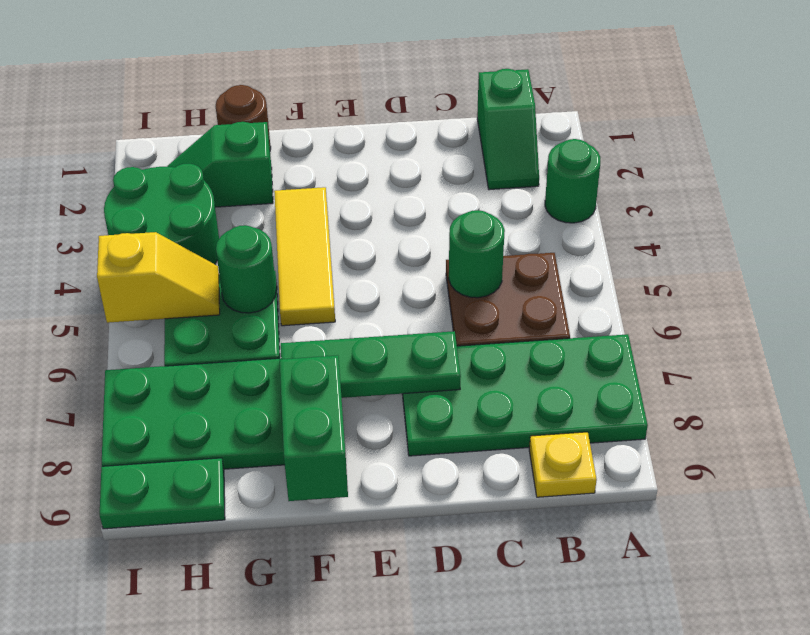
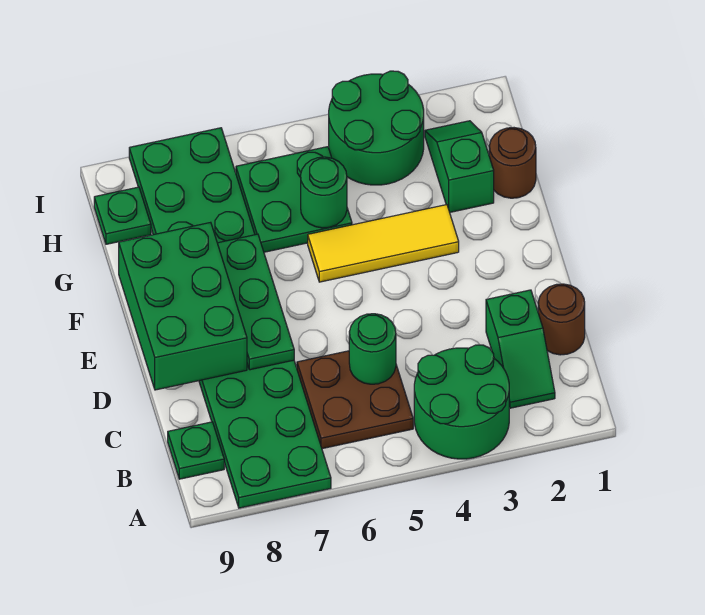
green 1x1 round brick [545,139,600,223] -> green 2x2 round brick [414,345,509,459]
green 1x2 slope [477,69,539,190] -> green 1x2 slope turned to [486,290,555,408]
yellow 1x1 plate [529,432,597,497] -> green 1x1 plate [168,422,224,479]
none -> brown 1x1 round brick [538,284,585,355]
green 1x2 brick [280,355,348,501] -> green 2x3 brick [119,222,247,390]
yellow 1x2 slope [97,232,220,323] -> none
green 1x2 plate [100,458,225,529] -> green 1x1 plate [94,187,151,244]

